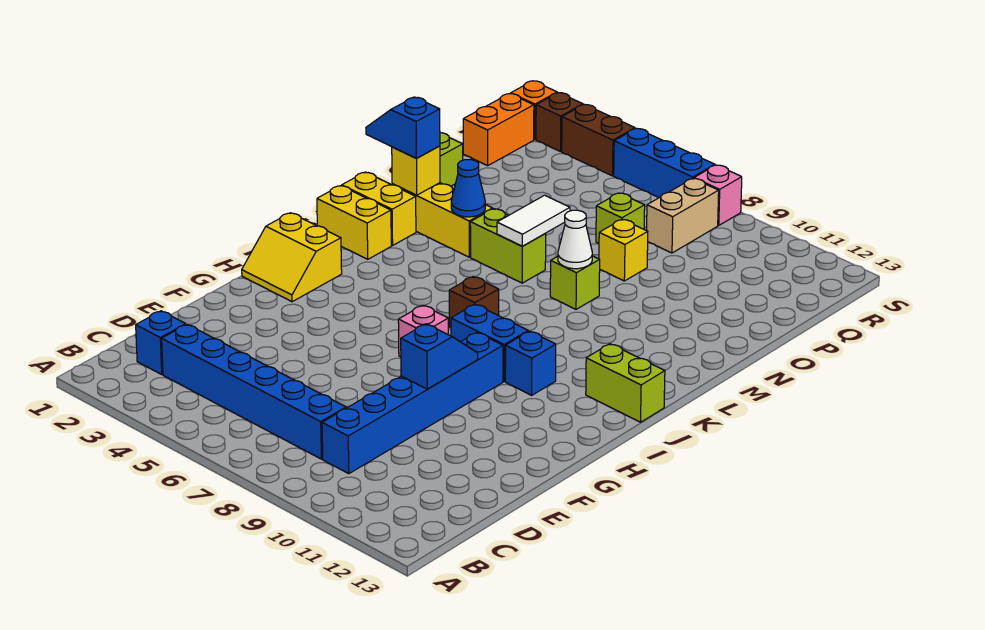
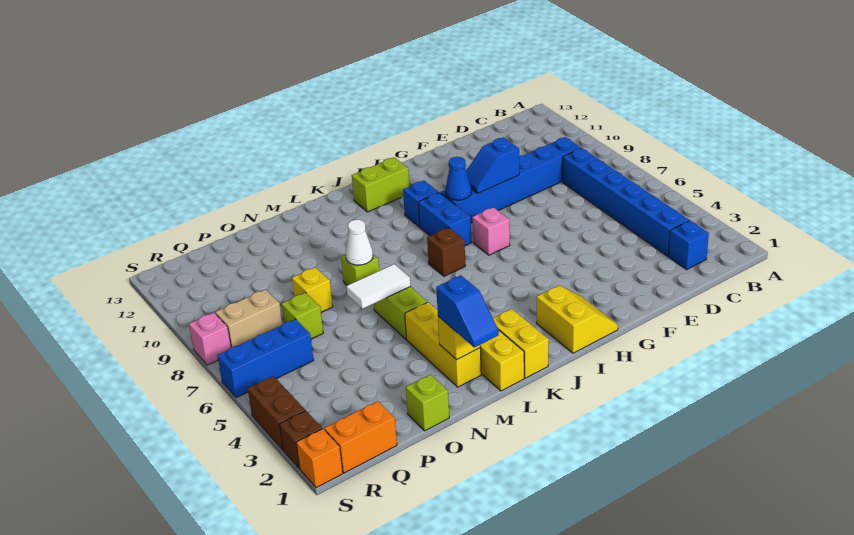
lime 1x2 brick [586,344,665,422] -> lime 1x2 brick turned to [352,157,410,212]
blue 1x1 cone [451,159,485,217] -> blue 1x1 cone moved to [445,157,471,200]
blue 1x3 brick [614,128,715,198] -> blue 1x3 brick turned to [217,319,314,398]

